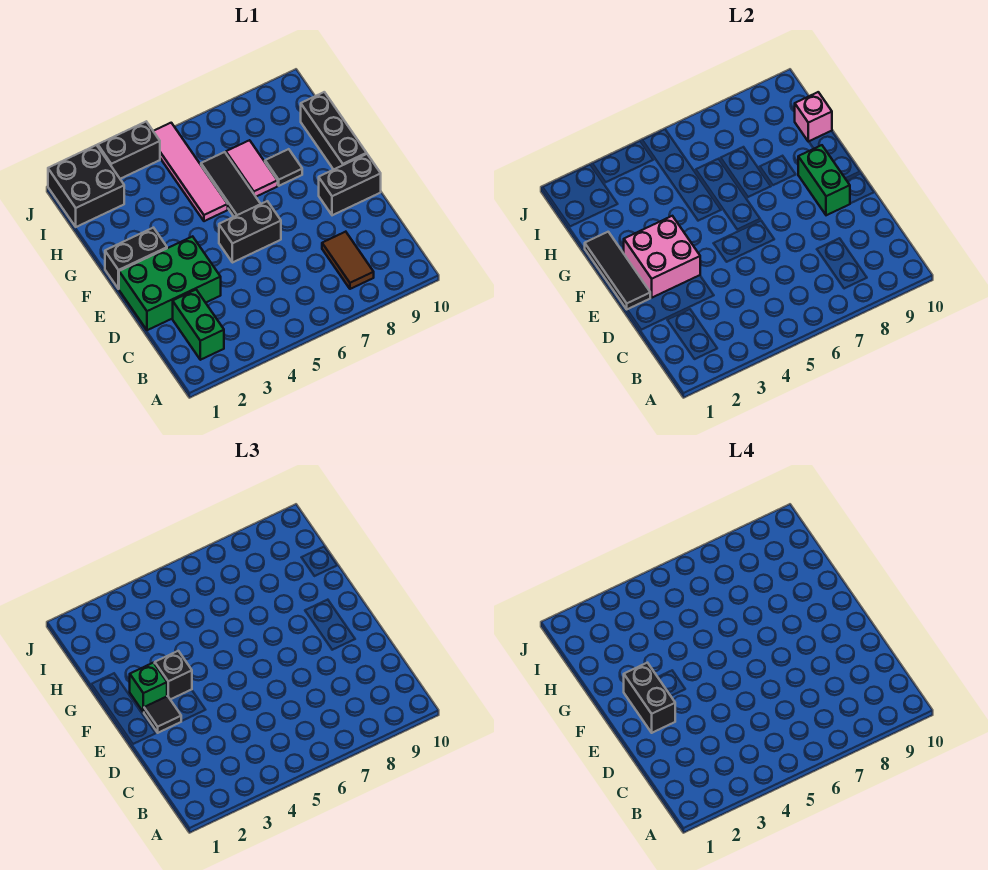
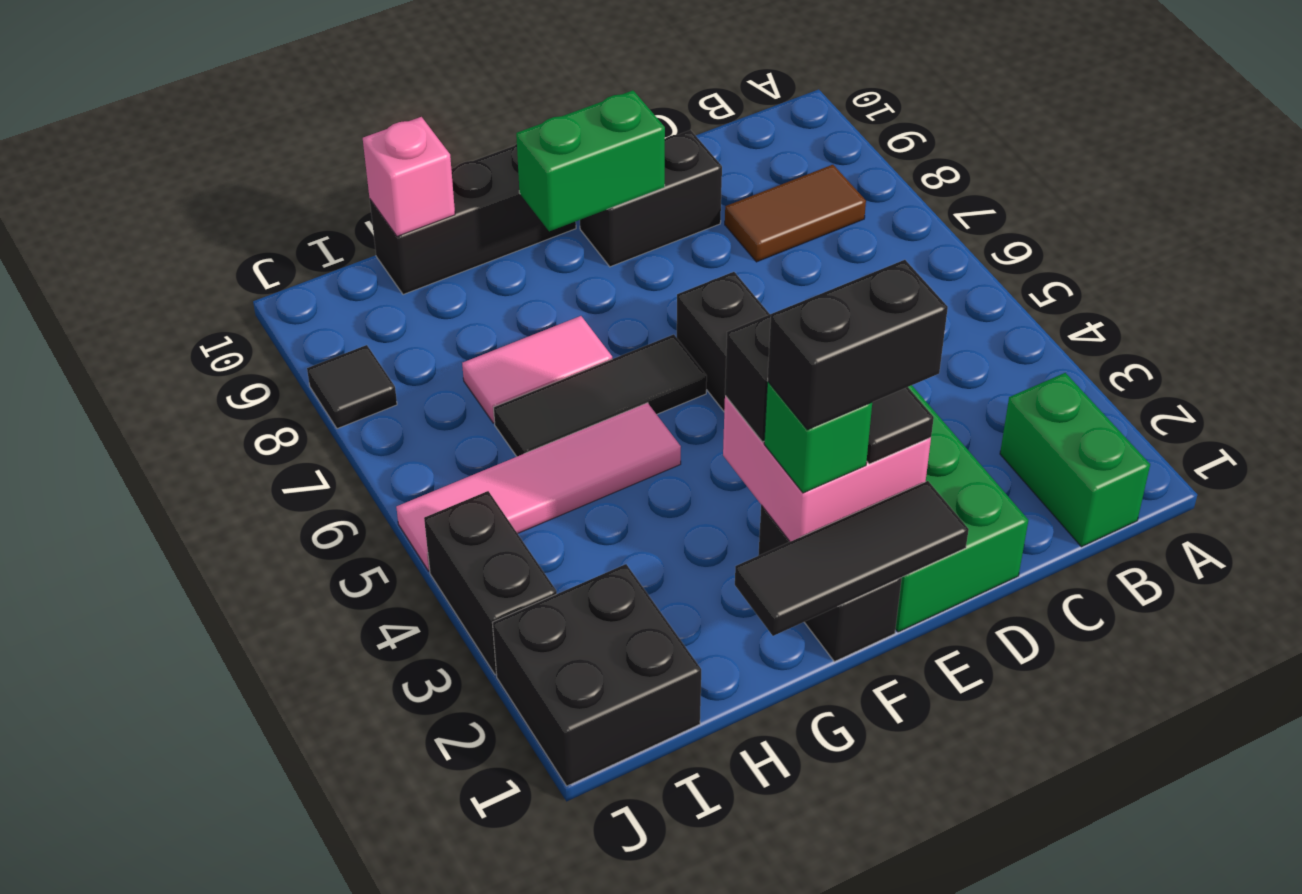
green 1x2 brick [173,290,224,360] -> green 1x2 brick turned to [1000,373,1150,547]
black 1x2 brick [319,154,381,215] -> black 1x2 brick turned to [580,130,722,267]
black 1x1 tile [265,149,302,186] -> black 1x1 tile moved to [307,345,397,429]

